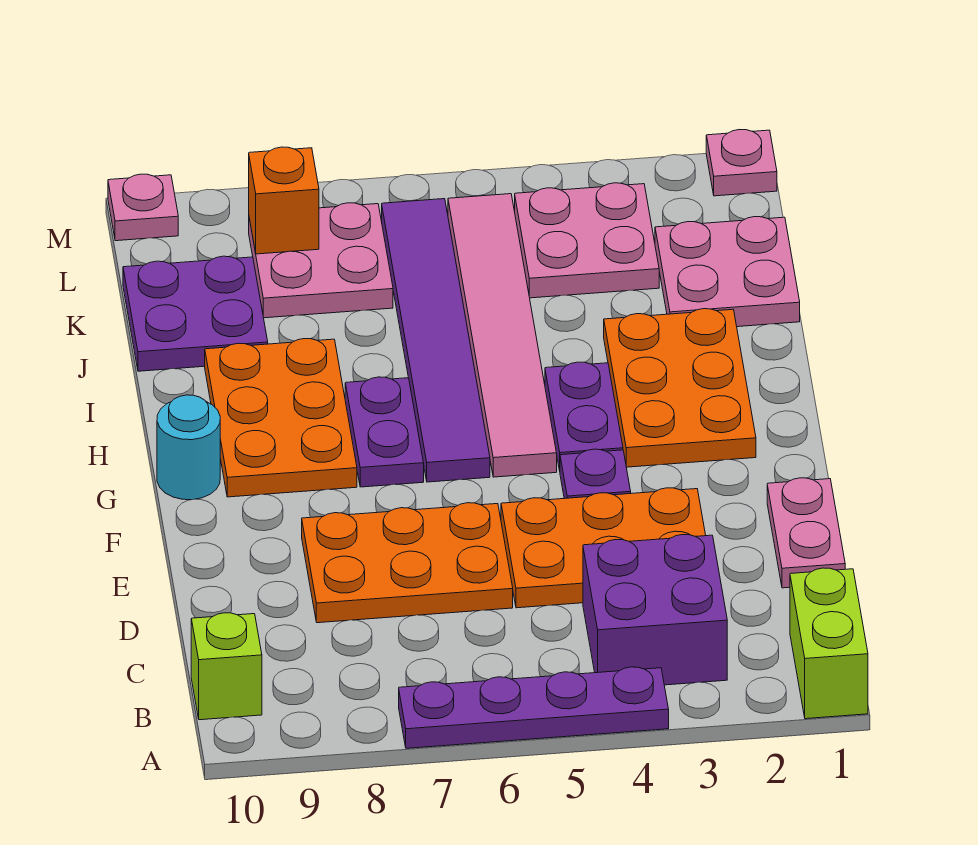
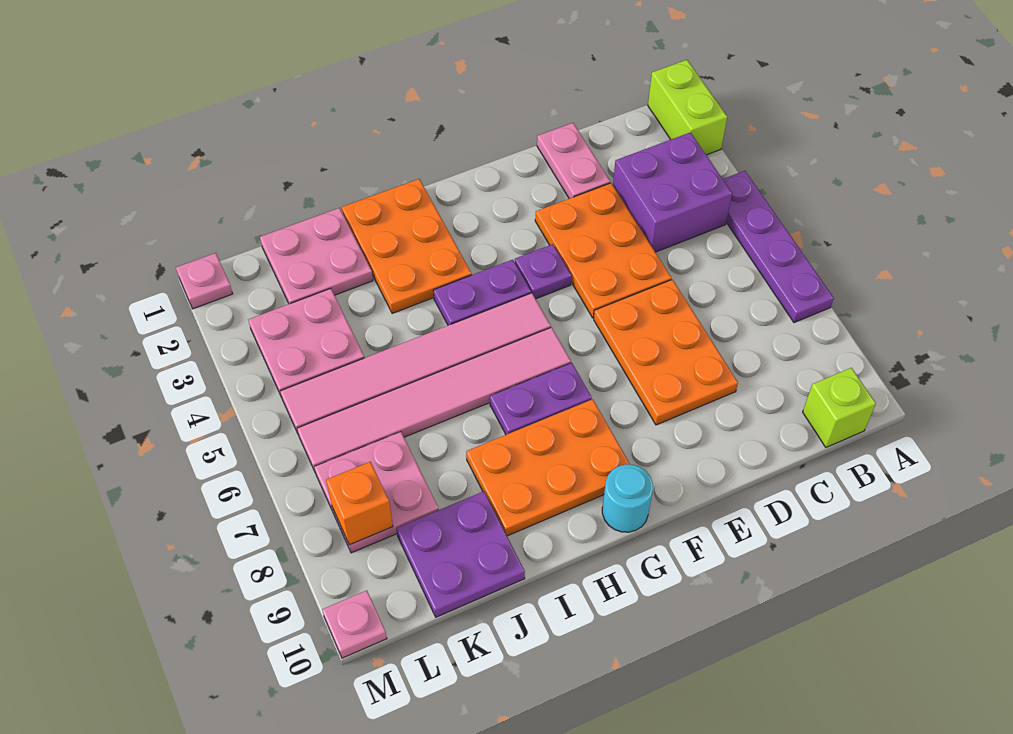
lime 1x2 brick [790,568,868,719] -> lime 1x2 brick turned to [648,60,727,155]
pink 1x2 plate [767,478,845,588] -> pink 1x2 plate turned to [537,123,610,199]
orange 2x3 plate [604,309,756,467] -> orange 2x3 plate turned to [342,179,472,314]
purple 1x6 tile [382,199,490,482] -> pink 1x6 tile [297,327,571,473]

